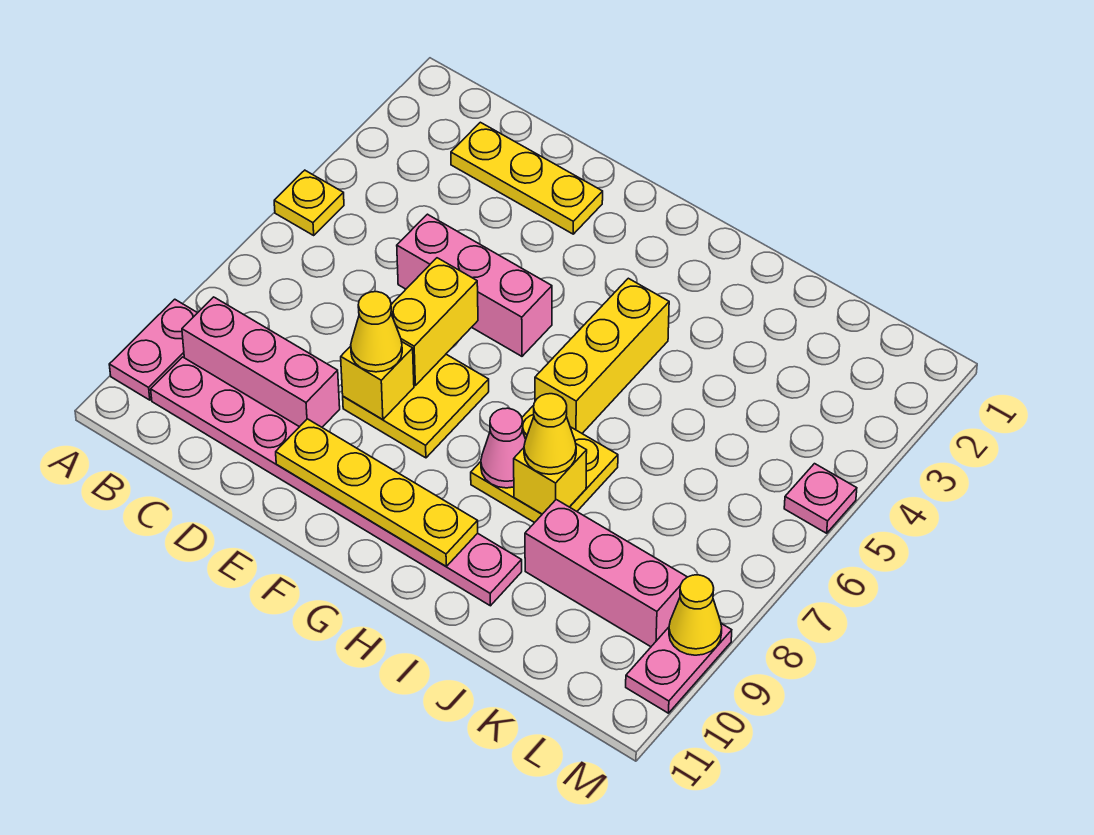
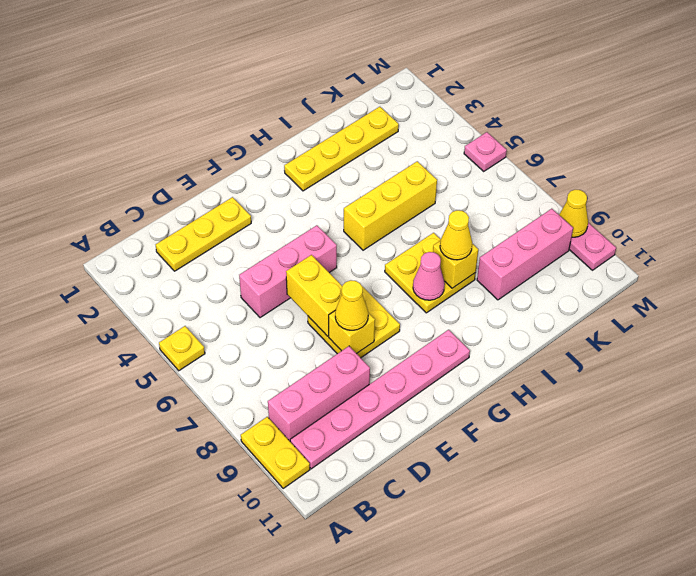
pink 1x2 plate [109,299,197,400] -> yellow 1x2 plate [241,417,310,488]
pink 1x8 plate [151,357,522,606] -> pink 1x6 plate [290,330,470,469]
yellow 1x4 plate [276,419,478,566] -> yellow 1x4 plate moved to [284,107,399,191]
yellow 1x3 brick [535,278,669,433] -> yellow 1x3 brick turned to [344,161,437,250]

